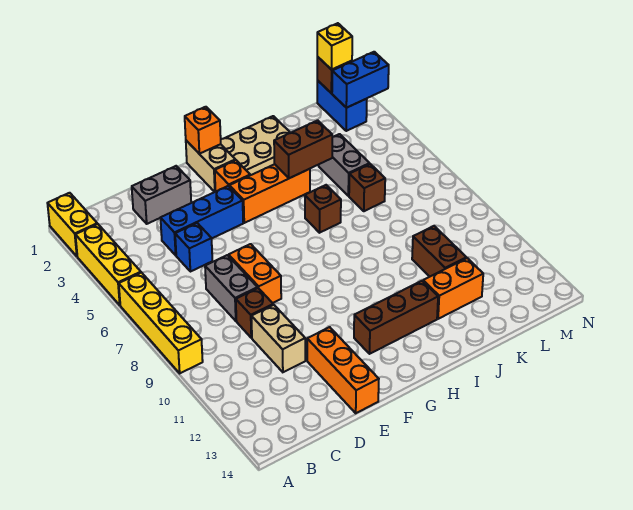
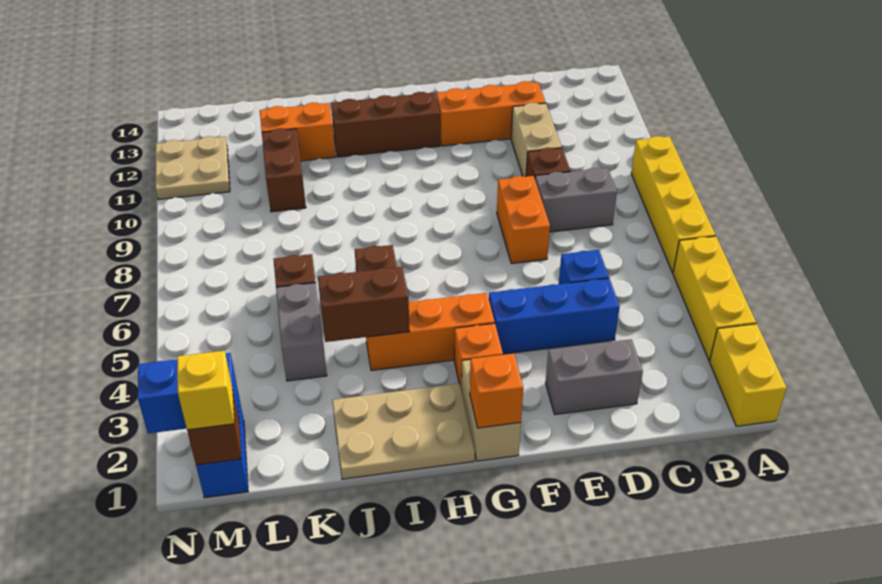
grey 1x2 brick [205,255,258,321] -> grey 1x2 brick turned to [535,168,617,232]
orange 1x3 brick [307,327,379,413] -> orange 1x3 brick turned to [437,81,546,146]
none -> tan 2x2 plate [156,136,230,200]

